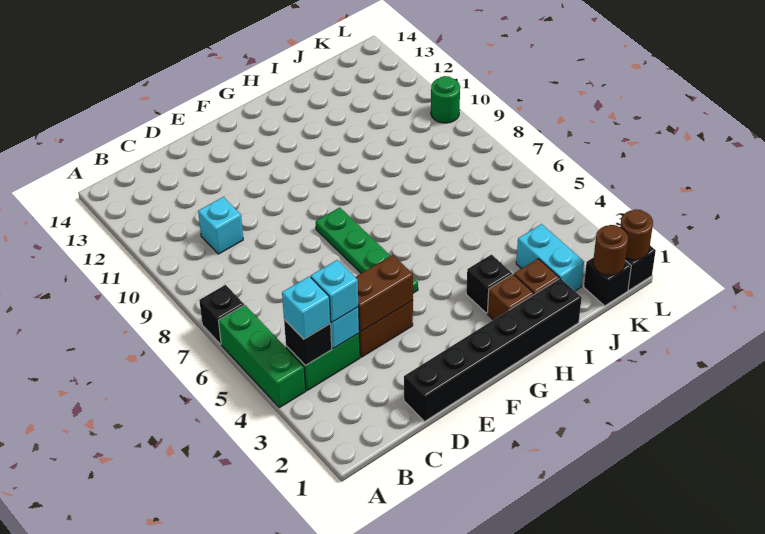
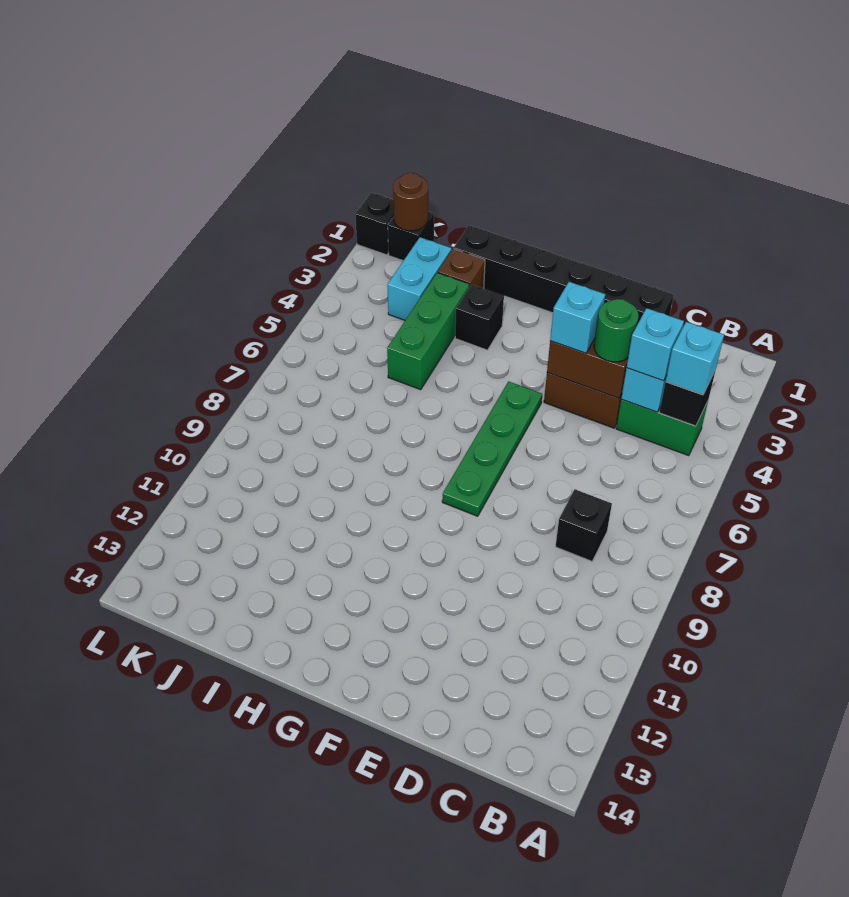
green 1x3 brick [219,305,306,408] -> green 1x3 brick moved to [387,273,470,390]
black 1x1 brick [199,285,244,344] -> black 1x1 brick moved to [556,489,612,561]
cyan 1x1 brick [198,197,243,254] -> cyan 1x1 brick moved to [550,282,605,353]
brown 1x1 brick [487,274,534,320] -> none
brown 1x1 round brick [620,209,653,260] -> none
green 1x1 round brick [431,76,460,123] -> green 1x1 round brick moved to [594,299,639,362]

